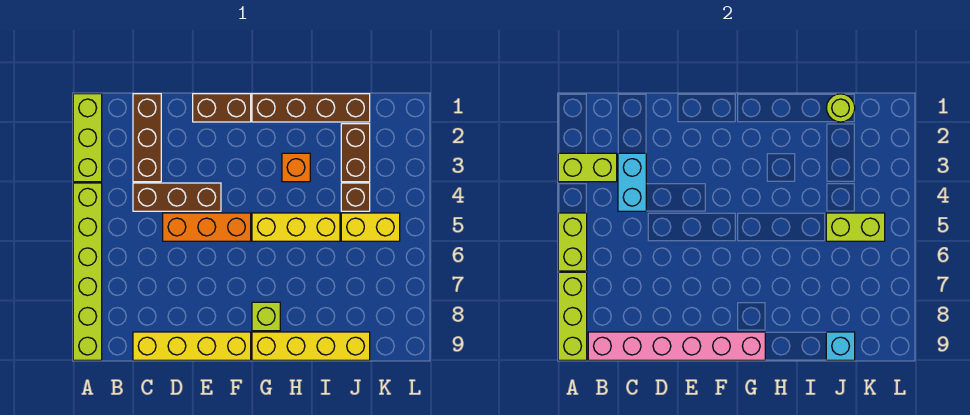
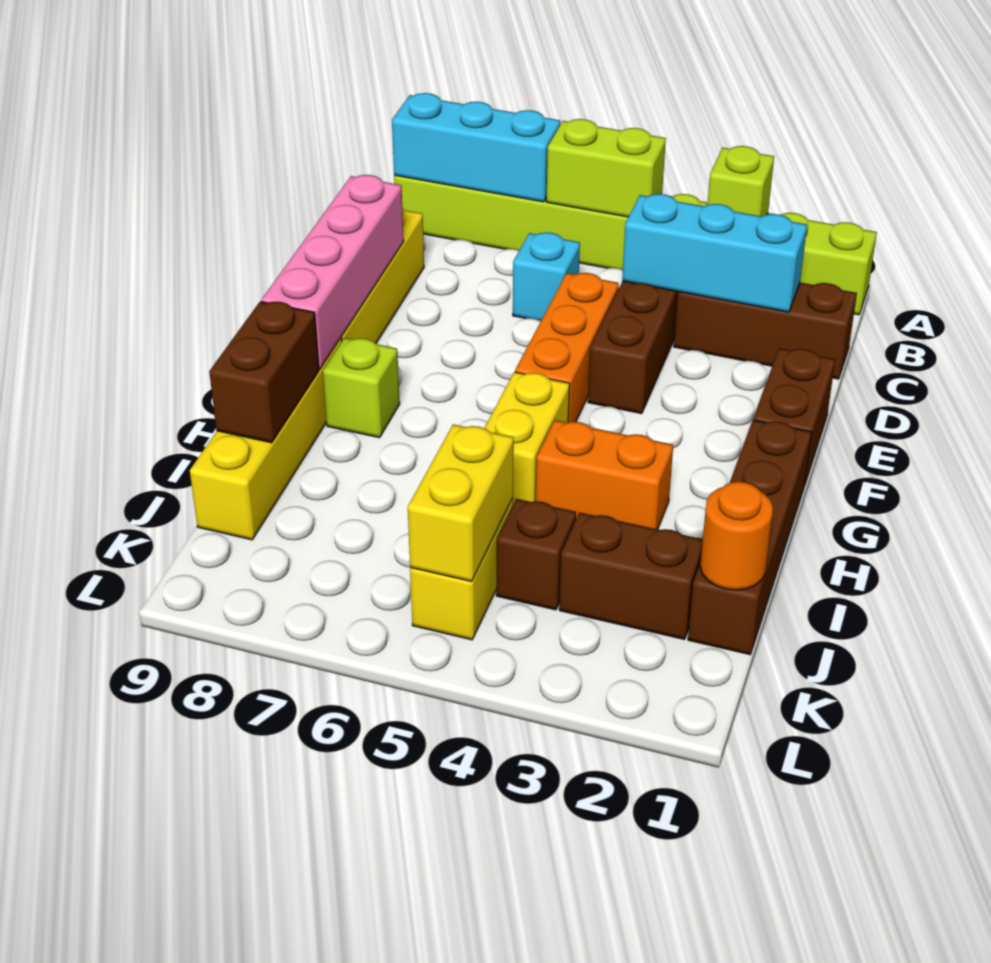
lime 1x2 brick [558,153,617,182] -> lime 1x1 brick [707,146,774,216]
lime 1x3 brick [558,272,587,360] -> cyan 1x3 brick [392,93,560,202]
pink 1x6 brick [588,332,765,360] -> pink 1x4 brick [261,175,404,369]
cyan 1x2 brick [618,153,646,211] -> cyan 1x3 brick [622,194,807,312]
yellow 1x3 brick [252,213,340,241] -> yellow 1x2 brick [485,372,570,504]
orange 1x1 brick [282,153,310,182] -> orange 1x2 brick [536,420,673,529]
none -> brown 1x2 brick [209,301,319,443]
lime 1x1 round brick [826,94,855,122] -> orange 1x1 round brick [700,482,773,590]
lime 1x2 brick [826,213,885,241] -> yellow 1x2 brick [408,424,514,581]
cyan 1x1 brick [826,332,855,360] -> cyan 1x1 brick moved to [513,232,580,321]

